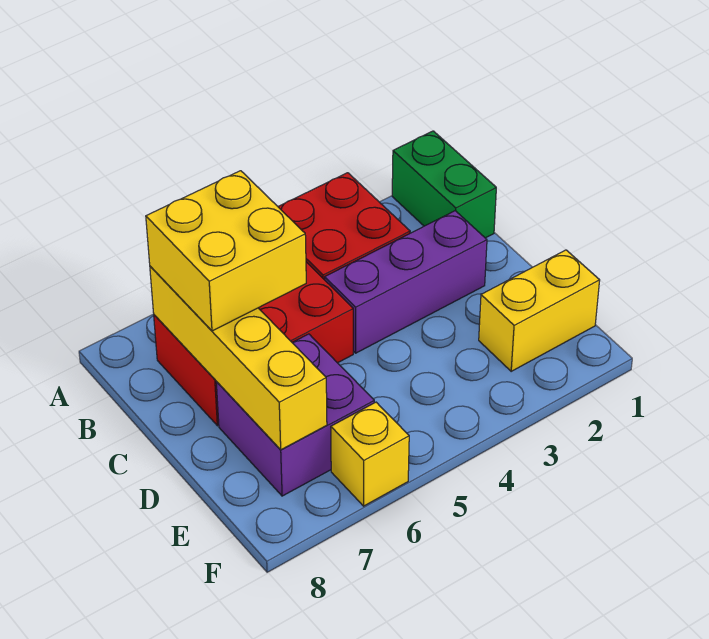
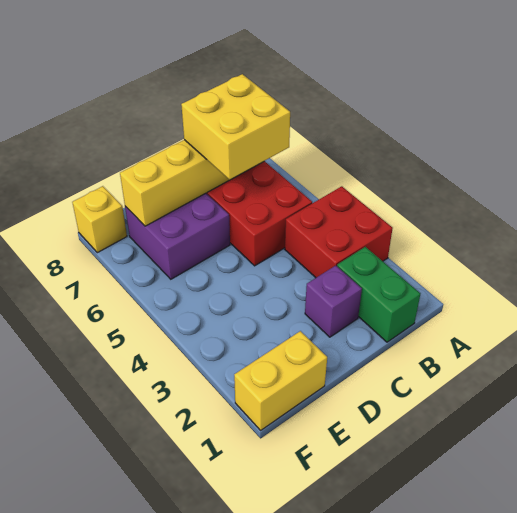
green 1x2 brick [392,131,496,238] -> green 1x2 brick turned to [337,247,420,342]
purple 1x3 brick [325,211,487,353] -> purple 1x1 brick [305,266,362,337]
yellow 1x2 brick [479,250,600,371] -> yellow 1x2 brick turned to [234,331,327,430]
yellow 1x1 brick [331,402,409,506] -> yellow 1x1 brick moved to [72,186,127,253]

